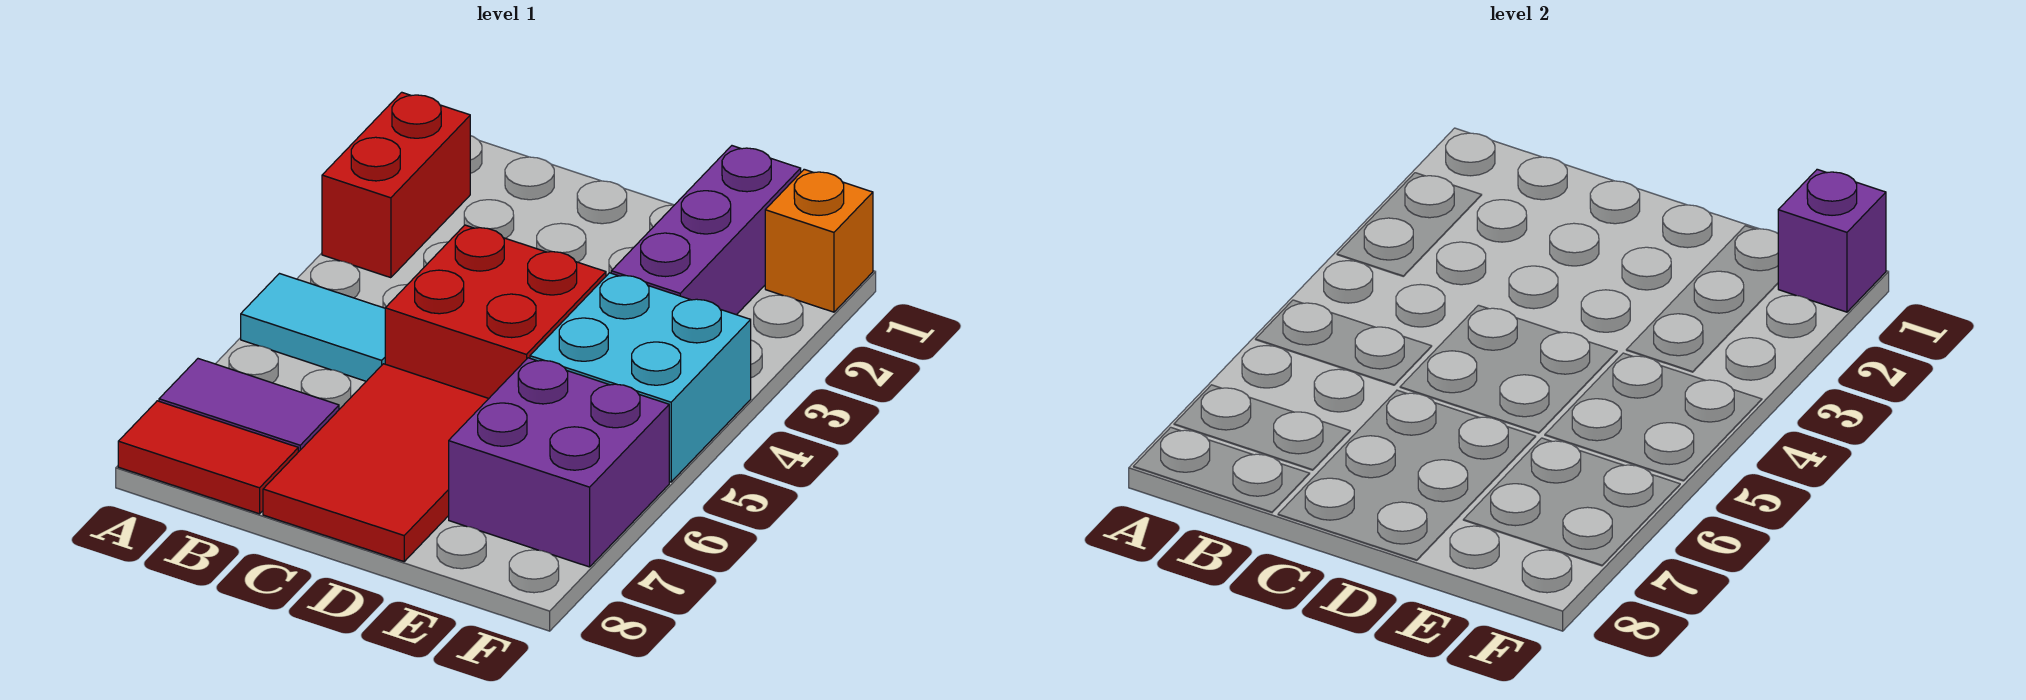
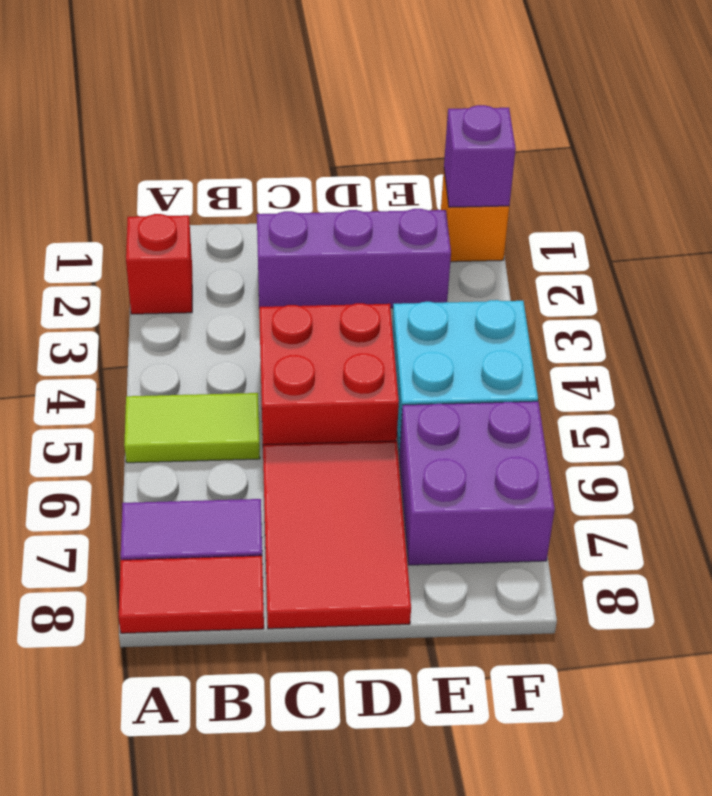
red 1x2 brick [322,92,470,278] -> red 1x1 brick [126,214,192,314]
cyan 1x2 tile [241,274,385,381] -> lime 1x2 tile [124,393,260,463]
purple 1x3 brick [611,146,801,315] -> purple 1x3 brick turned to [257,209,451,308]

